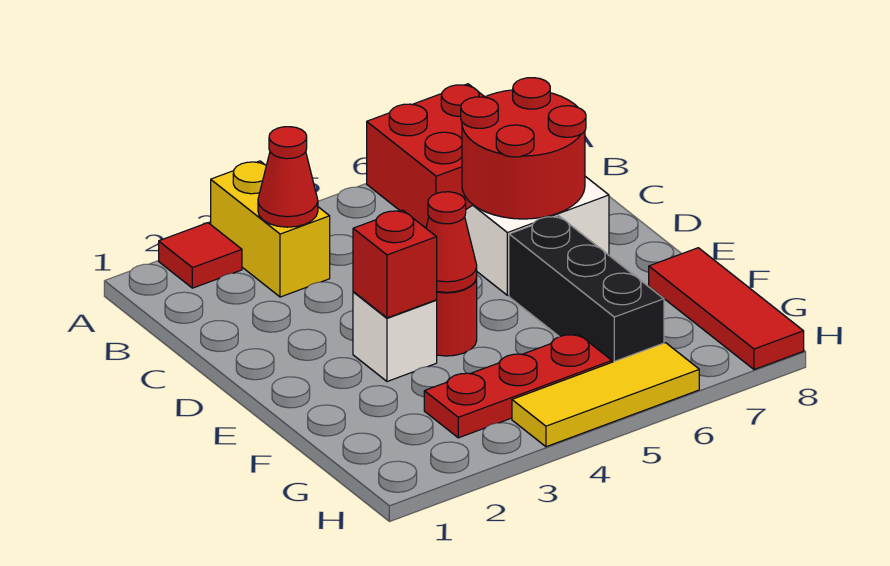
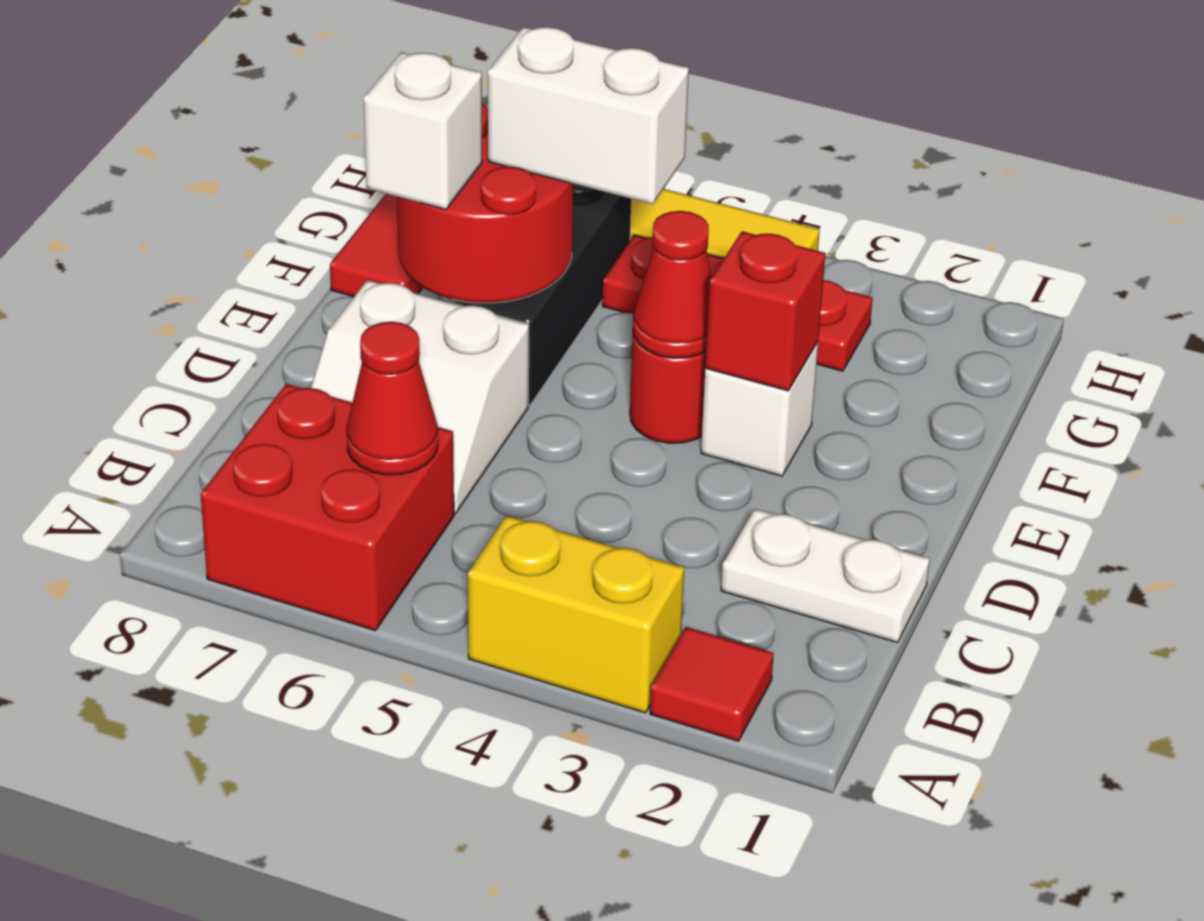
yellow 1x2 brick [211,161,330,297] -> yellow 1x2 brick turned to [468,516,684,713]
red 1x1 cone [258,127,318,227] -> red 1x1 cone moved to [347,322,438,475]
none -> white 1x2 plate [721,509,930,643]
red 2x2 round brick [461,78,586,219] -> red 2x2 round brick moved to [397,103,573,303]
none -> white 1x1 brick [364,52,482,209]
none -> white 1x2 brick [488,27,689,204]

